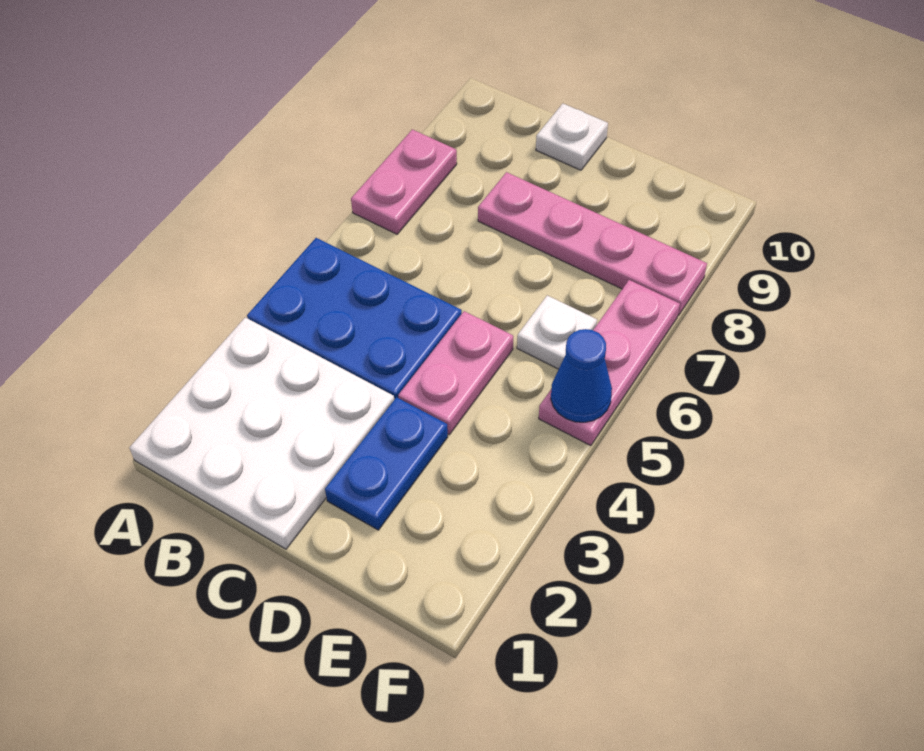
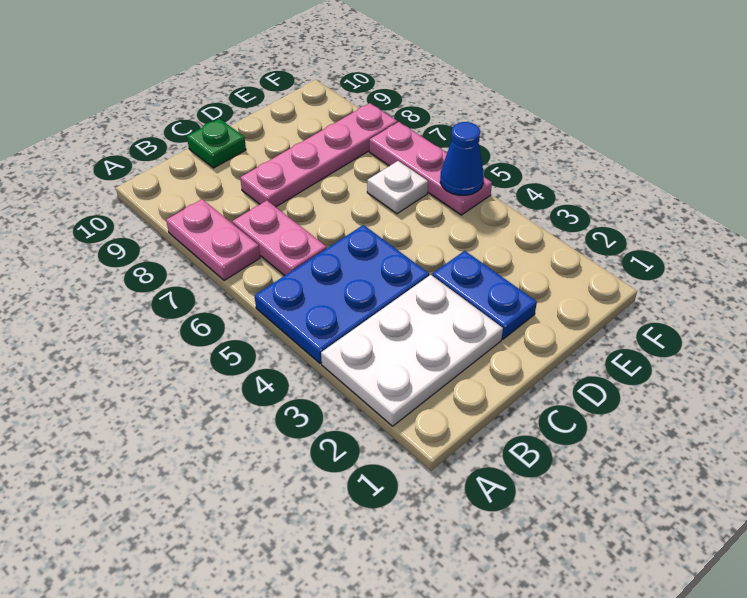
white 3x3 plate [129,317,394,549] -> white 2x3 plate [321,275,503,426]
white 1x1 plate [536,104,608,170] -> green 1x1 plate [187,119,246,168]
pink 1x2 plate [398,311,513,435] -> pink 1x2 plate moved to [232,201,327,276]

